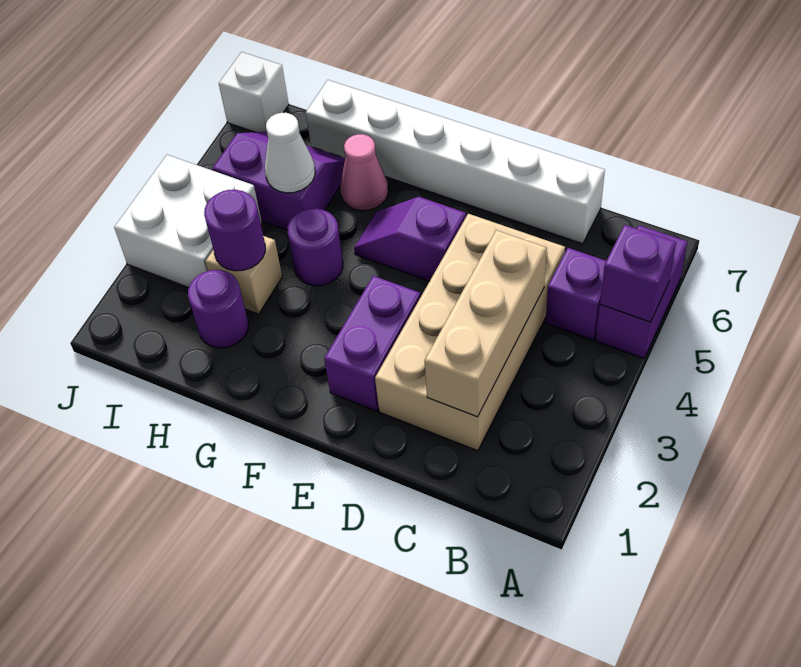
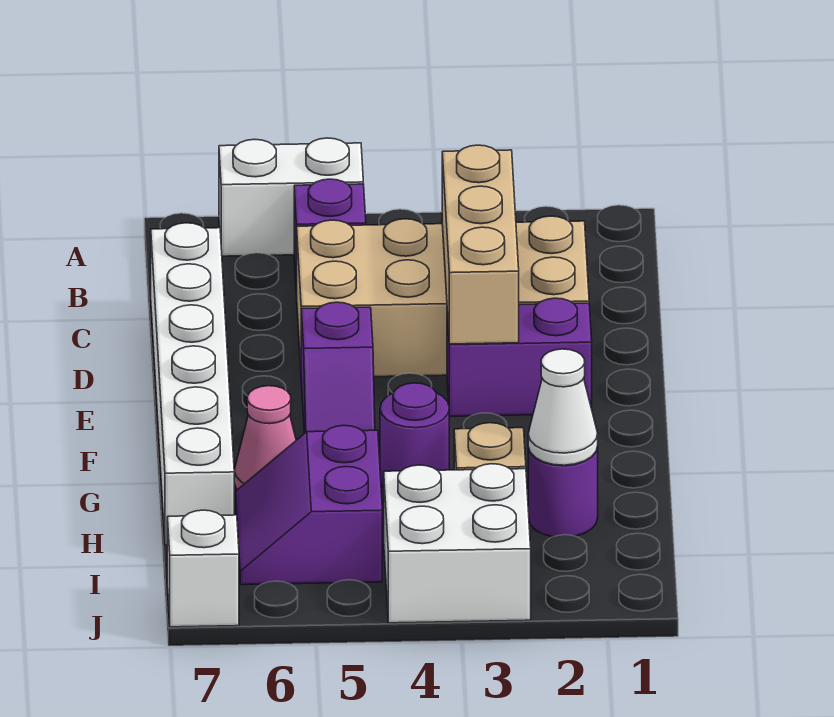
purple 1x2 brick [596,225,688,358] -> white 1x2 brick [219,138,363,256]
purple 1x1 brick [600,225,676,322] -> none
tan 1x3 brick [425,230,547,417] -> tan 1x3 brick turned to [442,145,519,344]
purple 1x1 round brick [204,190,265,271] -> none
white 1x1 cone [265,113,315,193] -> white 1x1 cone moved to [528,349,598,465]

